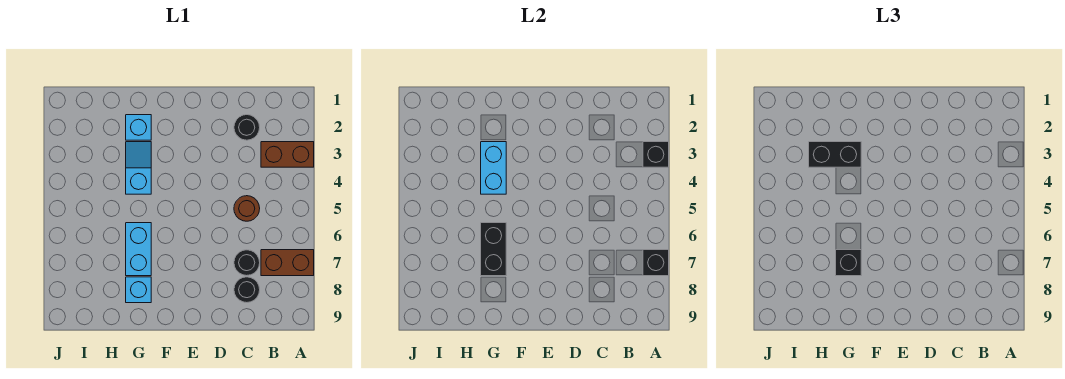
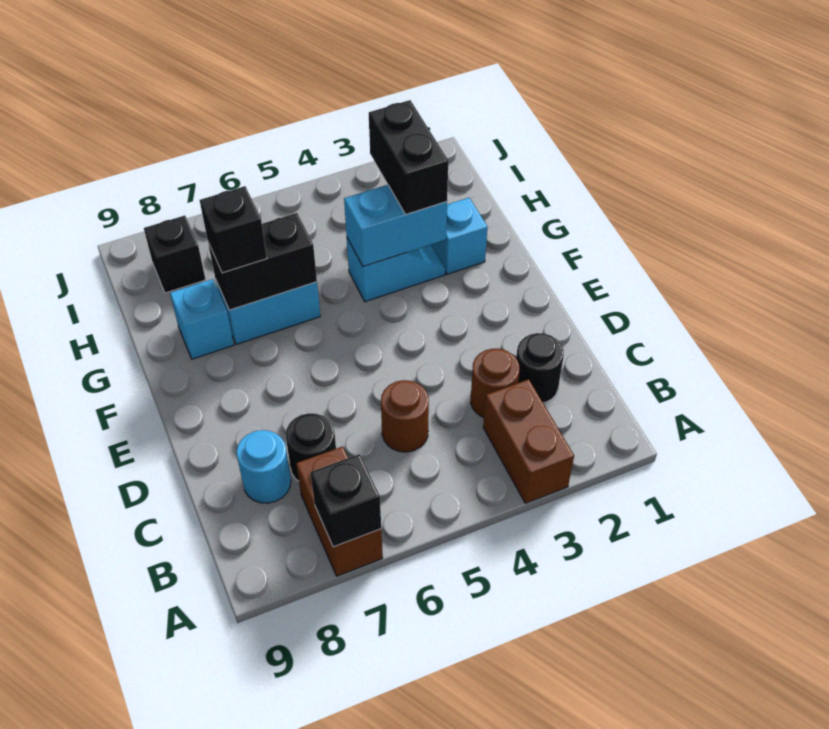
black 1x1 brick [643,142,669,167] -> black 1x1 brick moved to [144,215,206,293]
none -> brown 1x1 round brick [471,349,519,417]
black 1x1 round brick [234,277,260,303] -> cyan 1x1 round brick [236,430,291,503]

